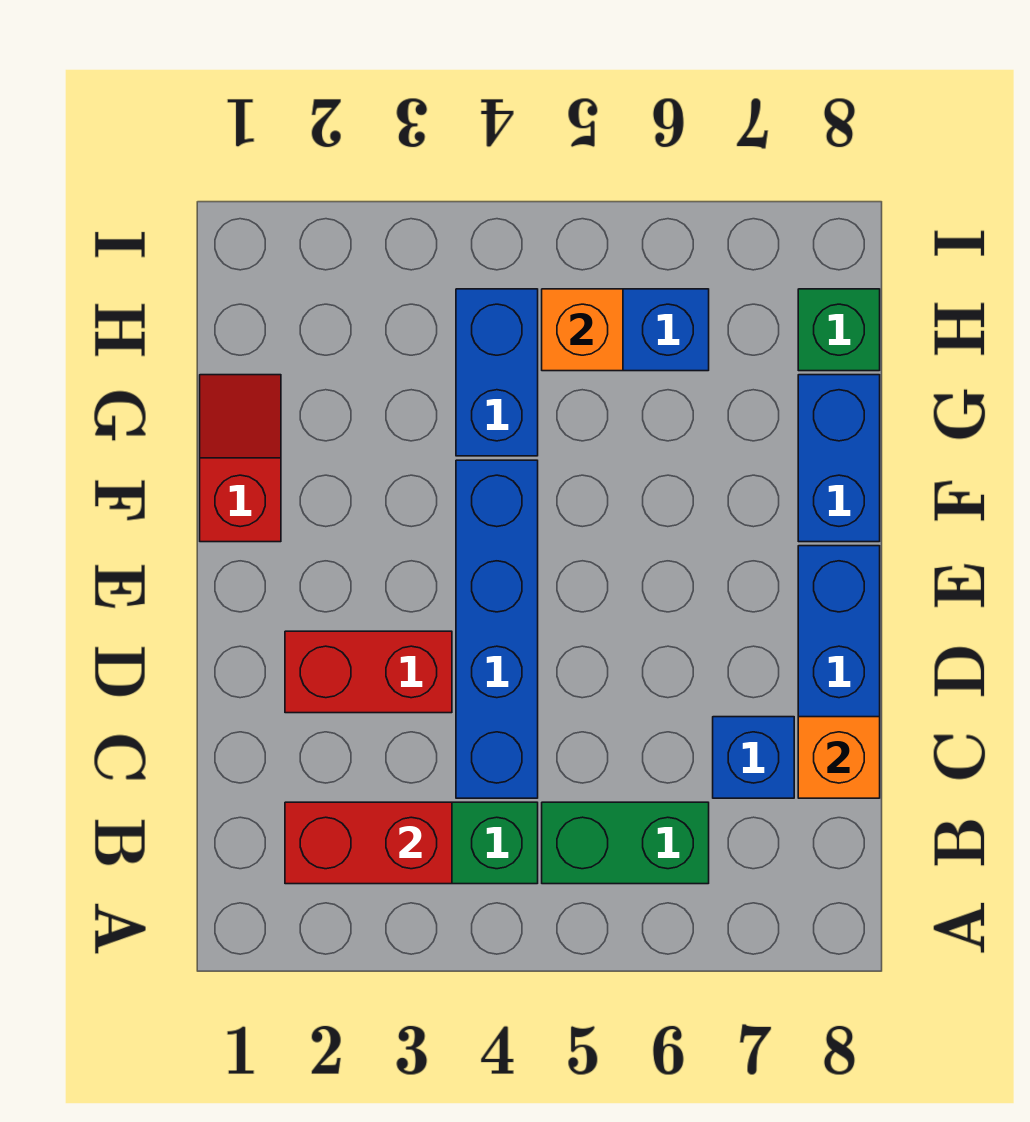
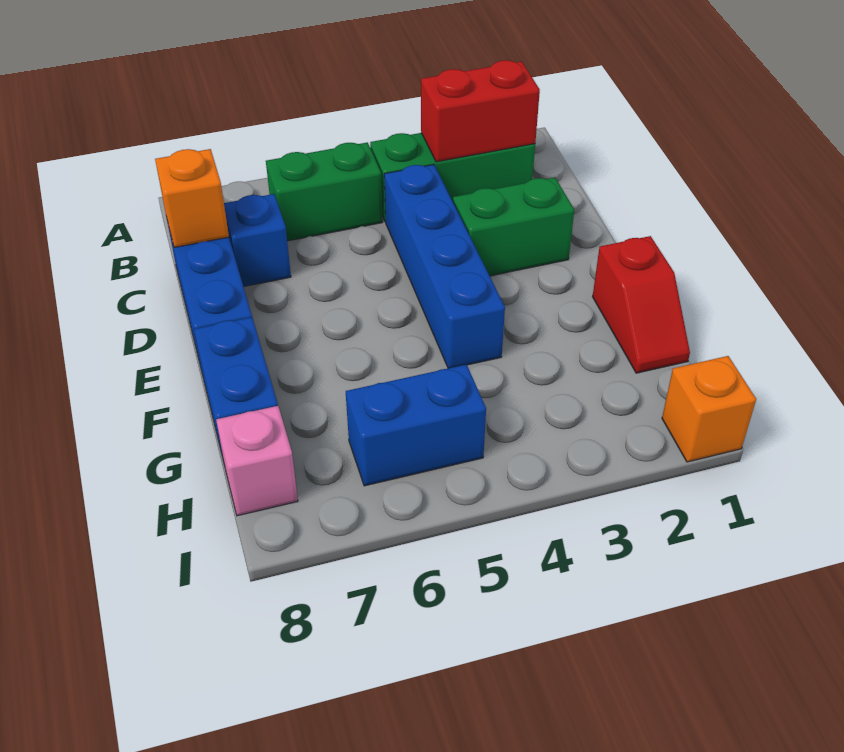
red 1x2 brick [285,631,452,713] -> green 1x2 brick [453,178,574,276]
blue 1x2 brick [456,289,538,456] -> none
orange 1x1 brick [542,289,623,371] -> orange 1x1 brick moved to [662,356,756,462]
green 1x1 brick [798,289,880,371] -> pink 1x1 brick [216,406,298,516]

